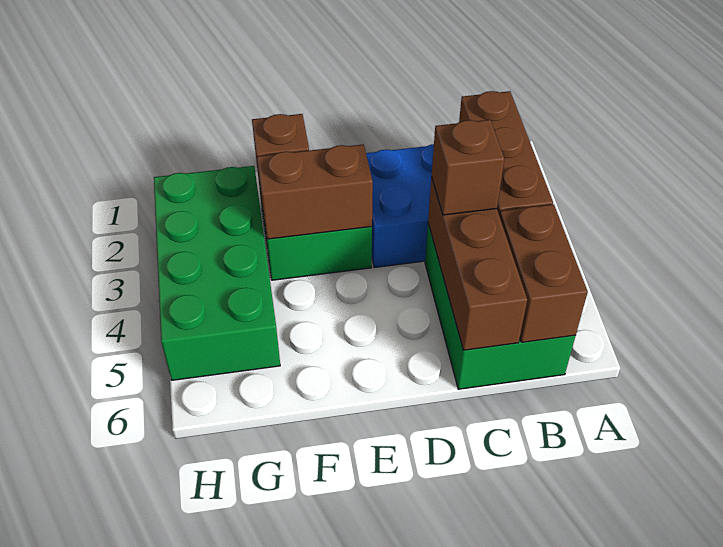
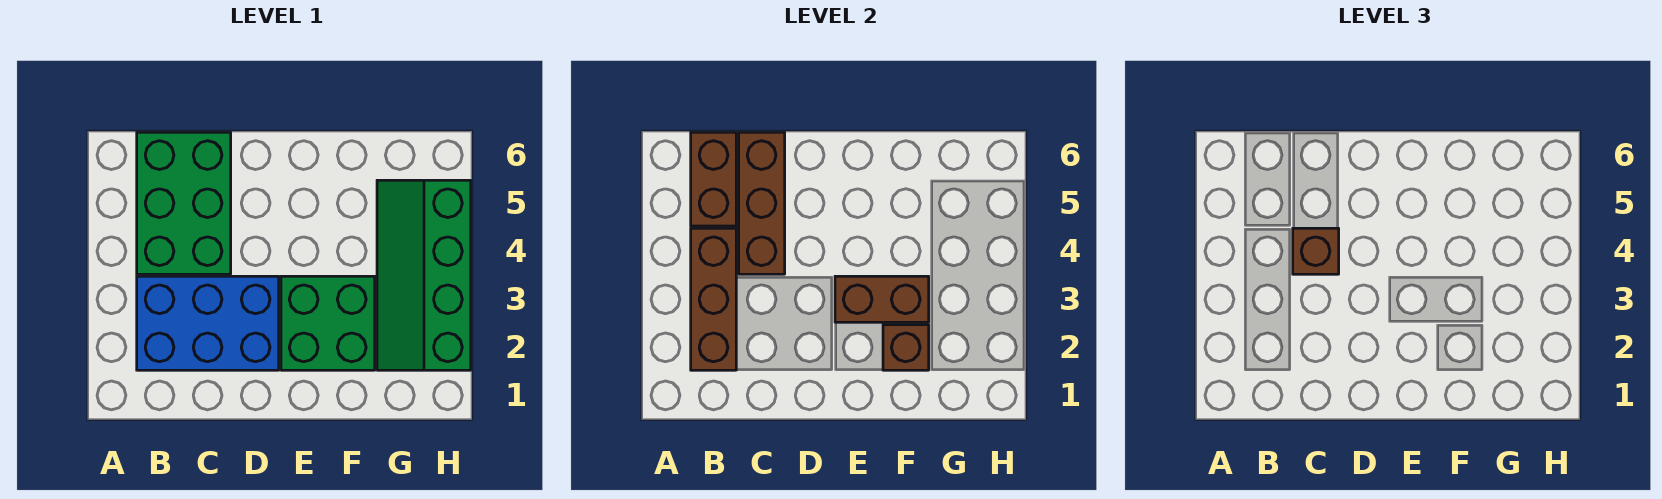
green 2x4 brick [154,166,280,380] -> green 2x4 slope [377,180,471,370]

